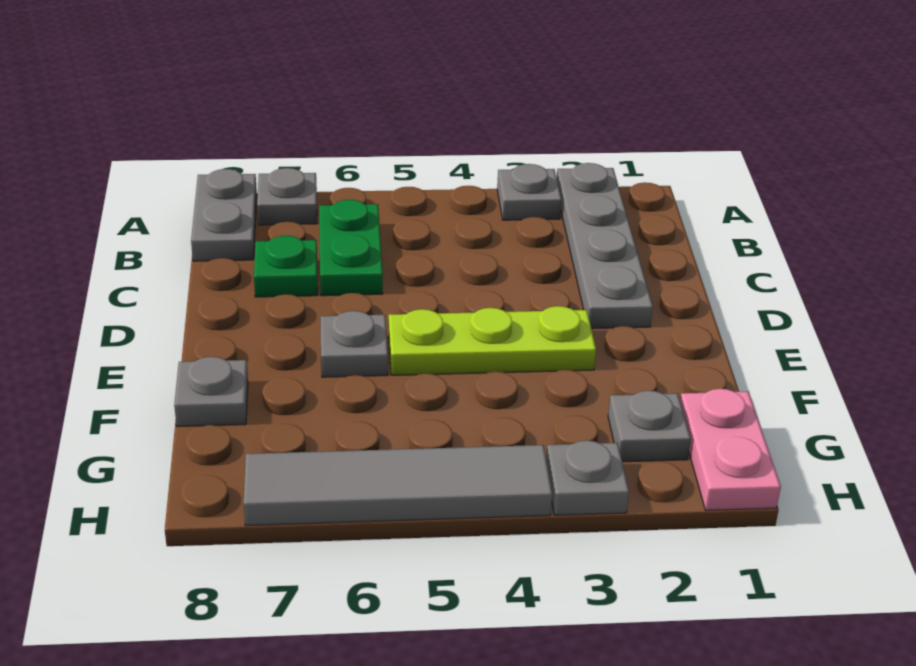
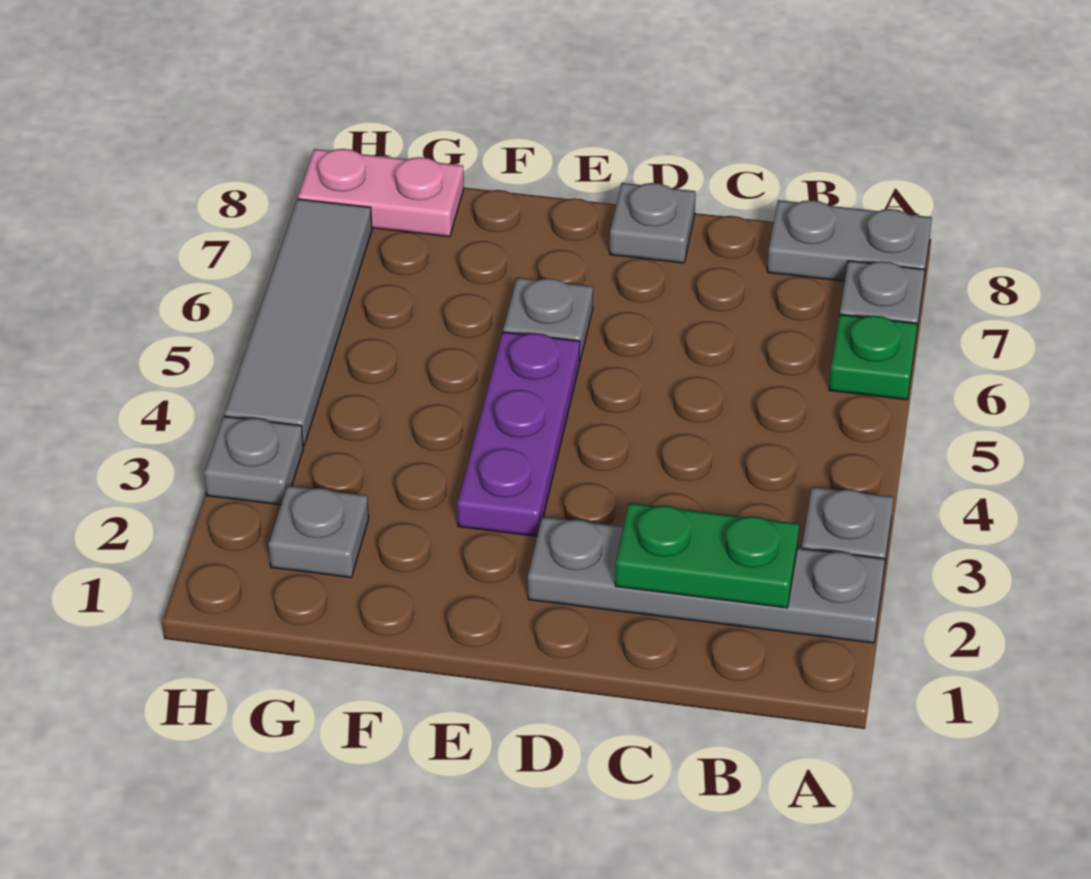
green 1x2 plate [319,200,383,296] -> green 1x2 plate moved to [615,503,799,608]
green 1x1 plate [254,236,318,297] -> green 1x1 plate moved to [829,314,917,400]
lime 1x3 plate [389,306,596,375] -> purple 1x3 plate [457,332,580,536]
grey 1x1 plate [174,357,248,427] -> grey 1x1 plate moved to [610,183,696,263]
pink 1x2 plate [680,389,781,510] -> pink 1x2 plate moved to [298,149,464,237]

